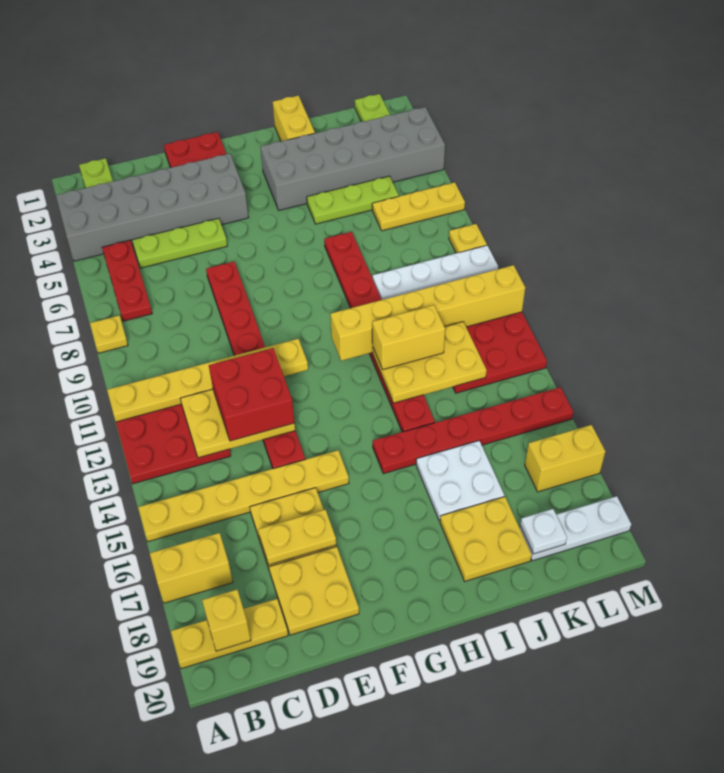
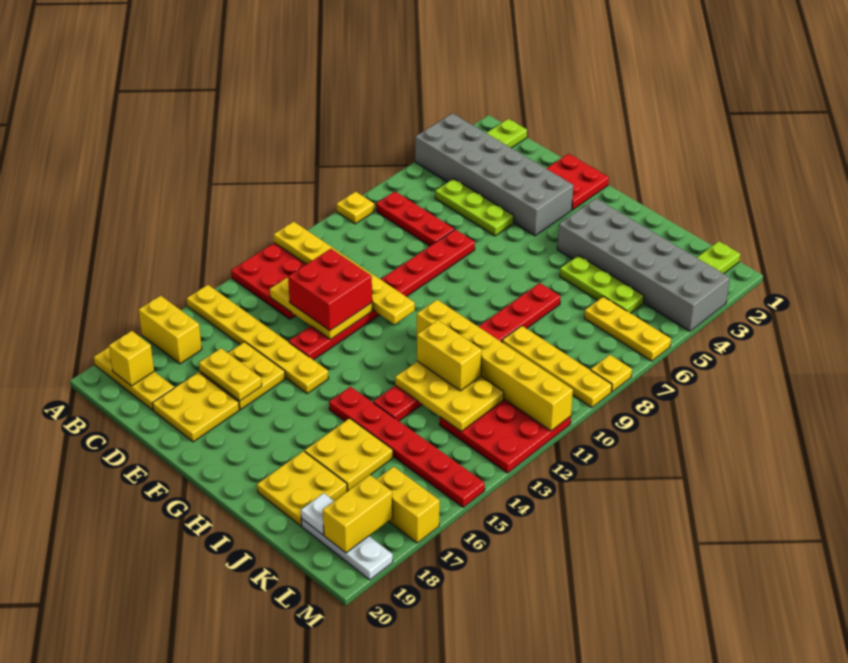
red 1x3 plate [102,240,152,321] -> red 1x3 plate turned to [376,192,455,246]
yellow 1x2 brick [273,96,315,141] -> yellow 1x2 brick moved to [323,475,393,553]
white 2x2 plate [416,441,504,521] -> yellow 2x2 plate [305,418,393,491]
white 1x4 plate [373,245,498,300] -> yellow 1x4 plate [502,326,612,407]

